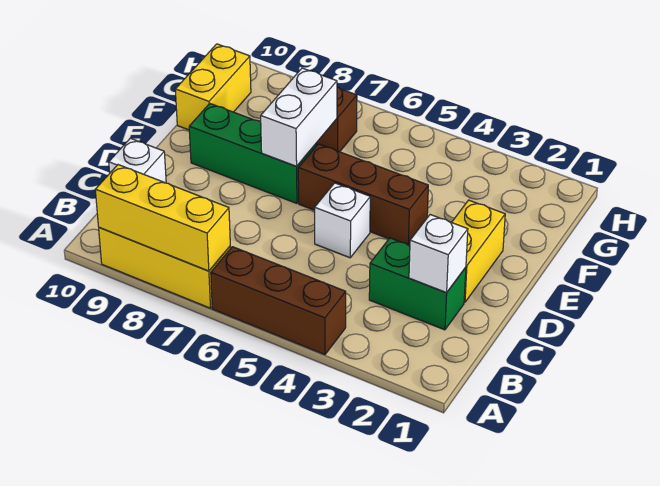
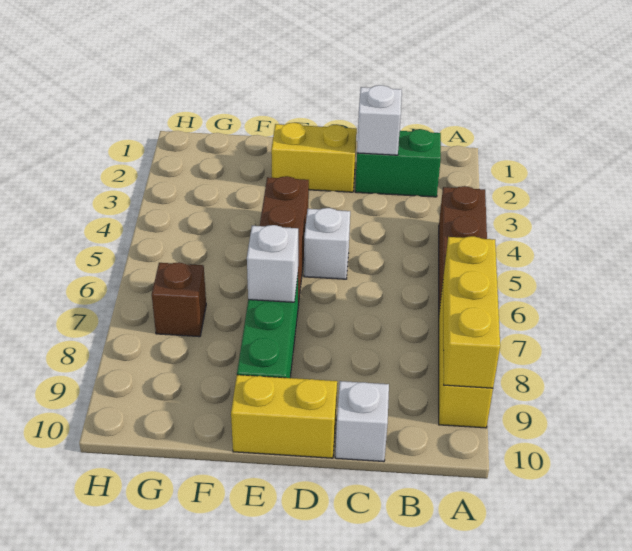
green 1x2 brick [369,238,466,330] -> green 1x2 brick turned to [355,129,441,197]
white 1x2 brick [261,68,337,166] -> white 1x1 brick [247,225,298,302]
yellow 1x2 brick [175,44,251,130] -> yellow 1x2 brick moved to [231,375,337,458]

